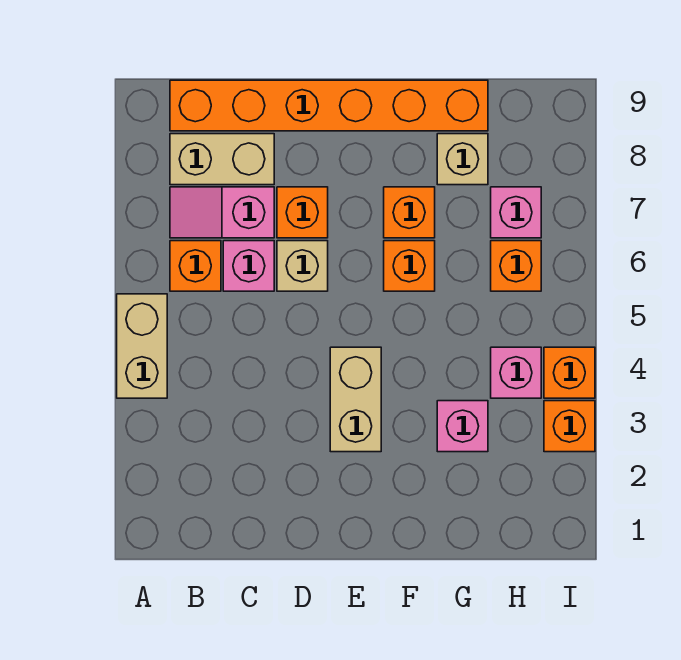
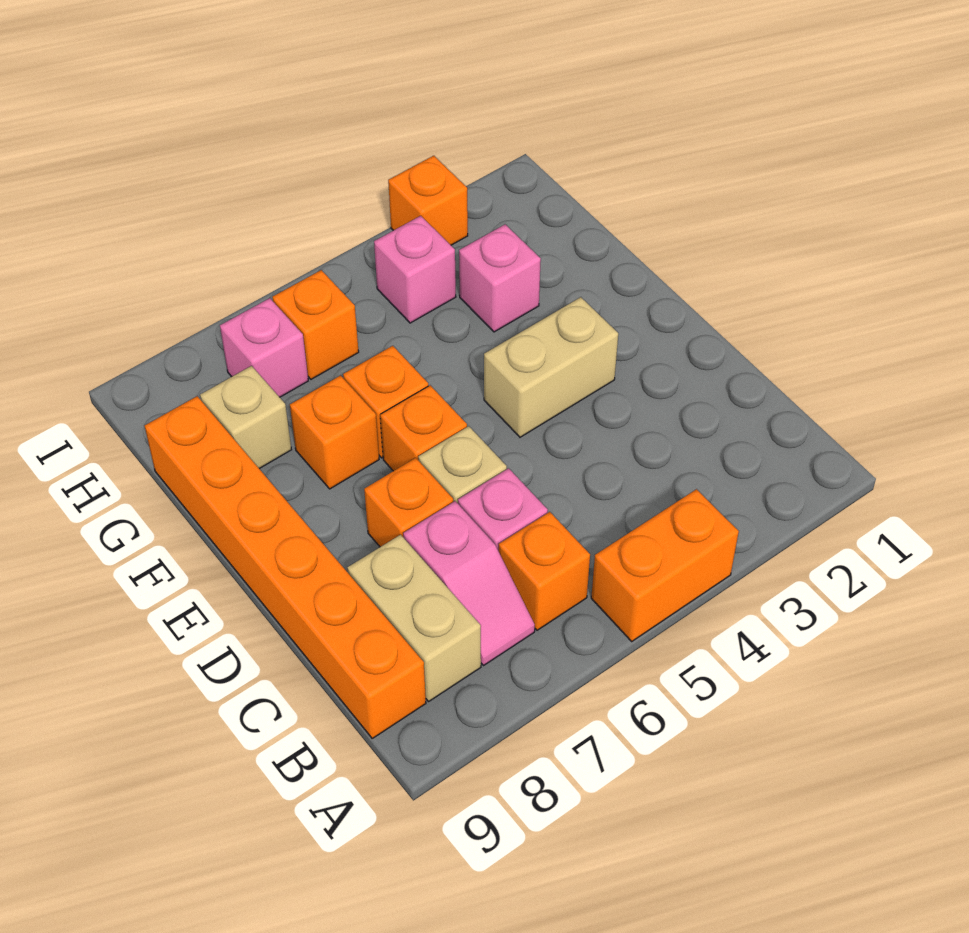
tan 1x2 brick [117,294,167,398] -> orange 1x2 brick [591,489,739,641]
orange 1x1 brick [544,347,595,398] -> orange 1x1 brick moved to [380,385,467,471]

